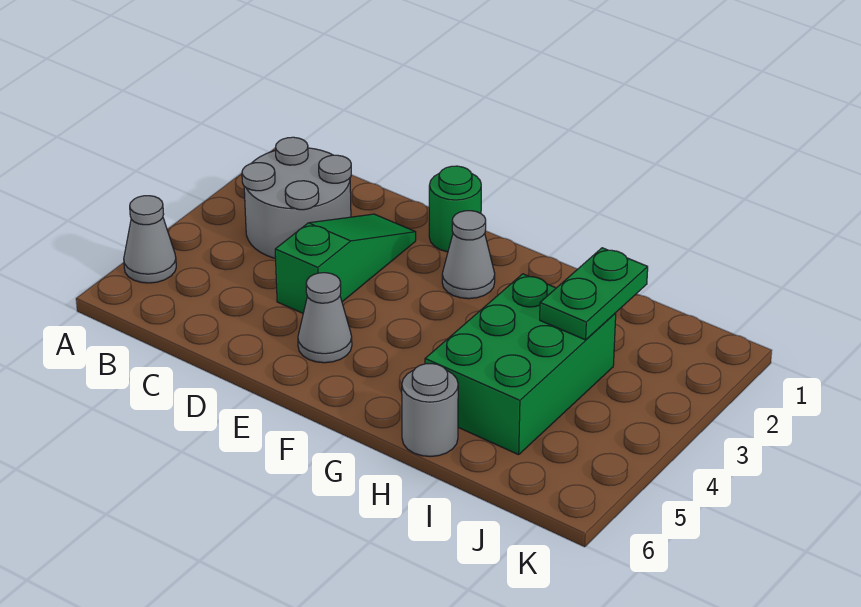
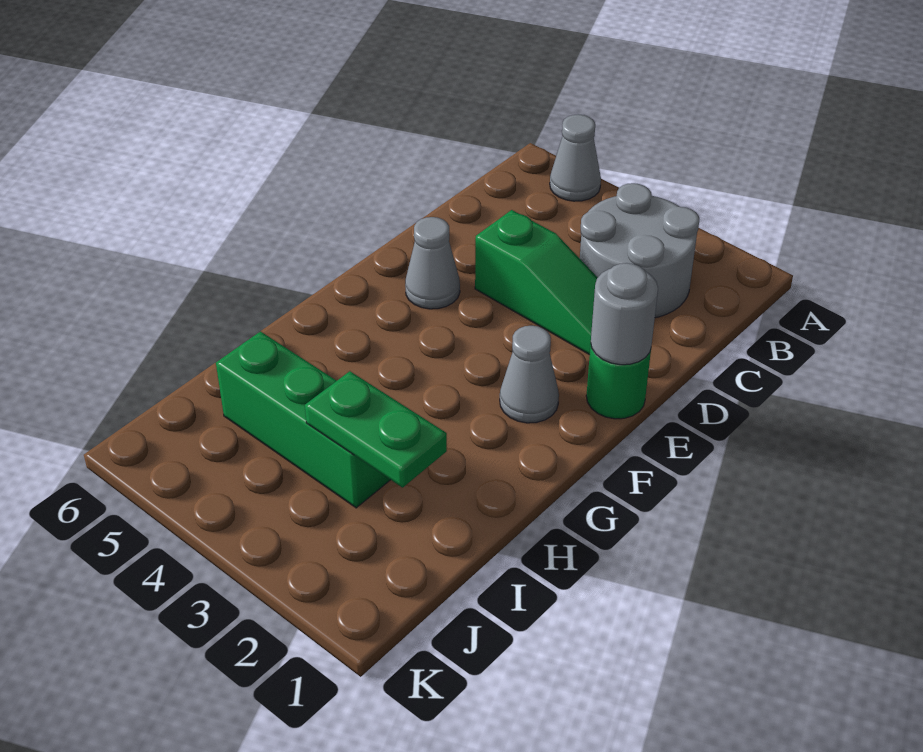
green 2x3 brick [425,274,616,455] -> green 1x3 brick [216,331,390,508]
grey 1x1 round brick [402,364,458,457] -> grey 1x1 round brick moved to [591,263,658,365]

